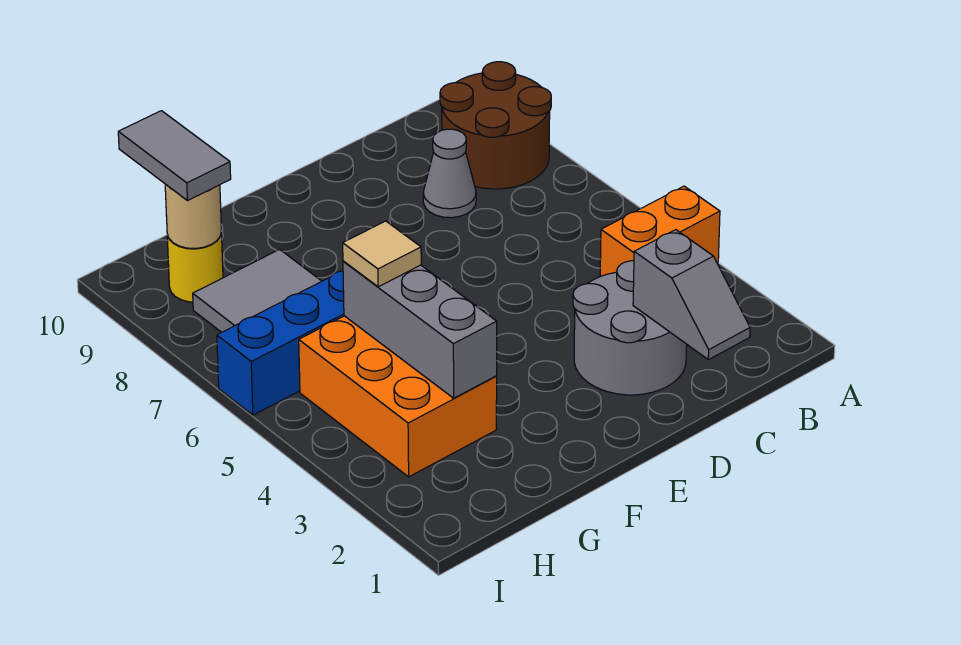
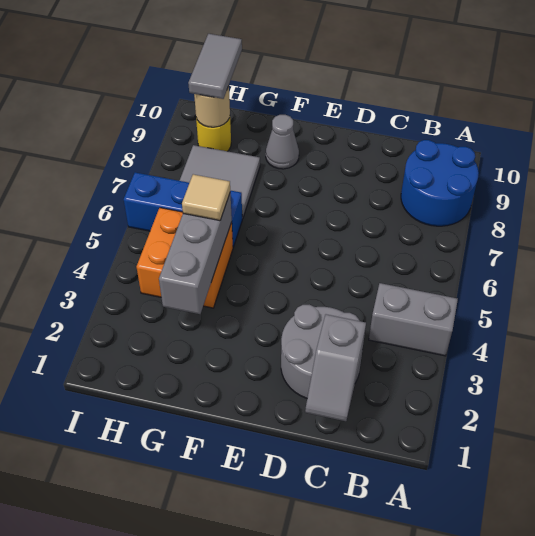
orange 1x2 brick [600,186,720,276] -> grey 1x2 brick [369,283,458,356]
brown 2x2 round brick [440,62,551,189] -> blue 2x2 round brick [401,140,479,226]
grey 1x1 cone [423,129,476,218] -> grey 1x1 cone moved to [266,115,299,169]
orange 2x3 brick [299,316,497,477] -> orange 2x2 brick [137,208,233,308]

